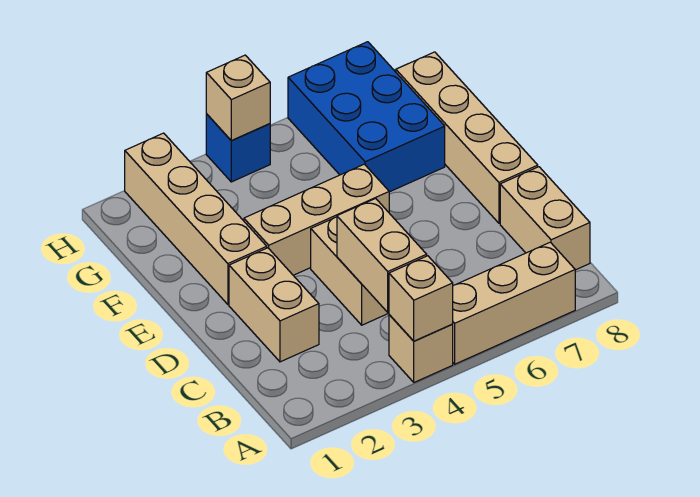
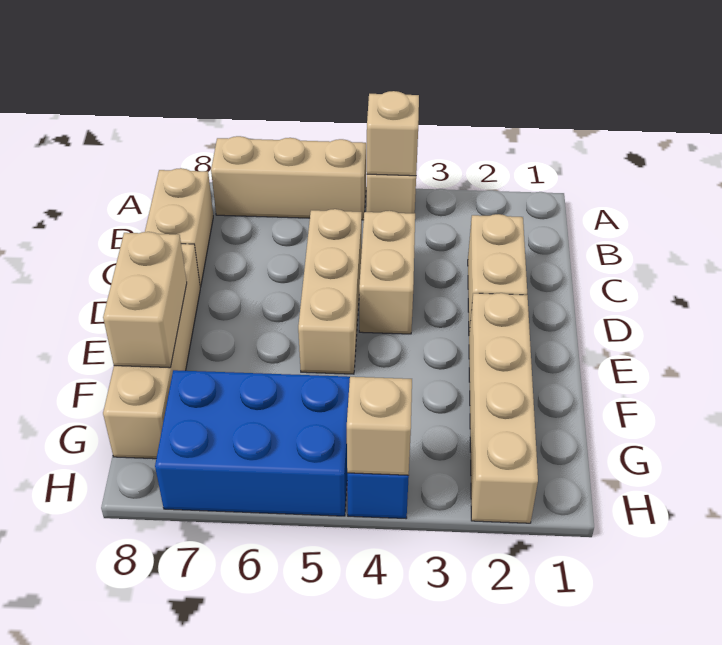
tan 1x2 brick [337,198,427,312] -> tan 1x2 brick moved to [103,232,187,368]
tan 1x3 brick [244,164,389,275] -> tan 1x3 brick turned to [298,209,362,374]
blue 2x3 brick [288,42,445,192] -> blue 2x3 brick turned to [155,370,350,516]

